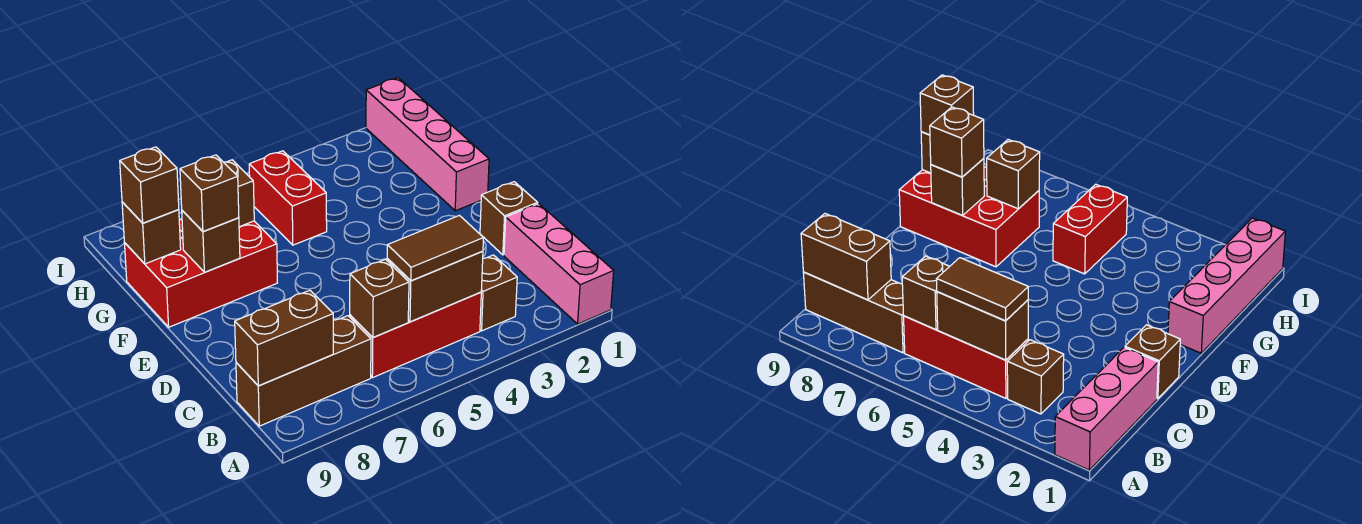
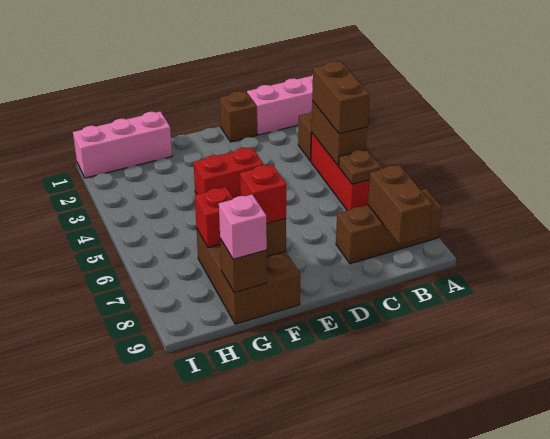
brown 1x2 tile [387,215,483,281] -> brown 1x2 brick [312,61,370,134]
brown 1x1 brick [350,259,409,337] -> brown 1x1 plate [339,149,381,184]
brown 1x3 brick [236,316,371,426] -> brown 1x3 brick turned to [336,189,442,264]
pink 1x4 brick [366,78,489,211] -> pink 1x3 brick [73,111,172,178]
red 2x3 brick [125,219,277,327] -> brown 2x3 brick [196,228,300,324]
brown 1x1 brick [180,155,239,231] -> red 1x1 brick [240,165,286,224]
red 1x2 brick [249,151,327,245] -> red 1x2 brick moved to [193,147,264,198]
brown 1x1 brick [224,160,254,227] -> red 1x1 brick [195,187,233,247]
brown 1x1 brick [120,147,179,223] -> pink 1x1 brick [219,195,267,259]

